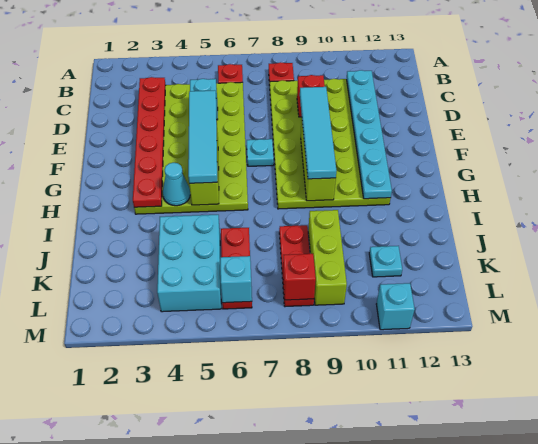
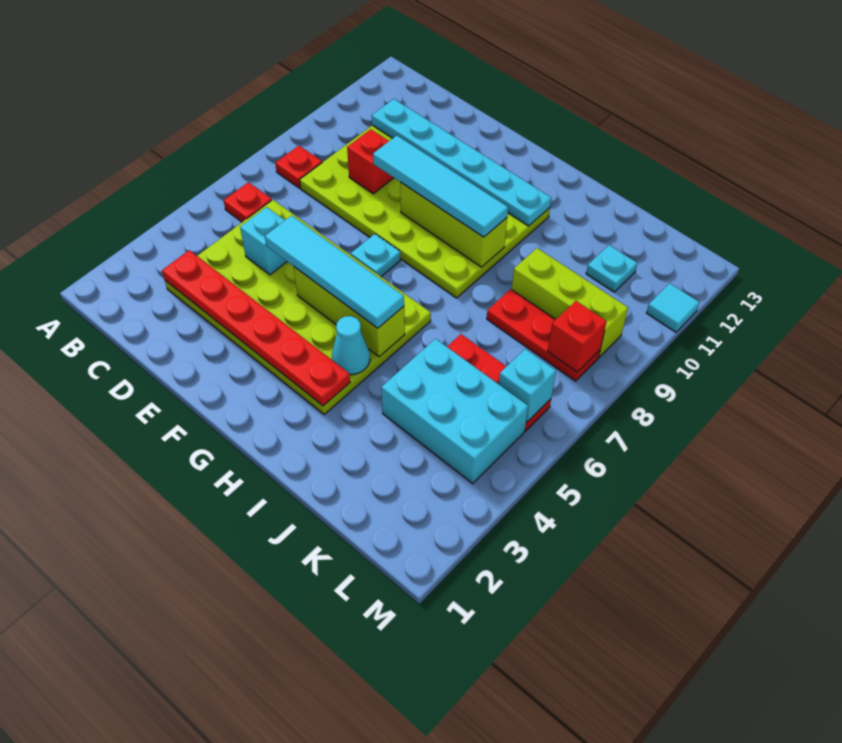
cyan 1x1 brick [376,283,415,330] -> cyan 1x1 tile [646,283,699,332]

